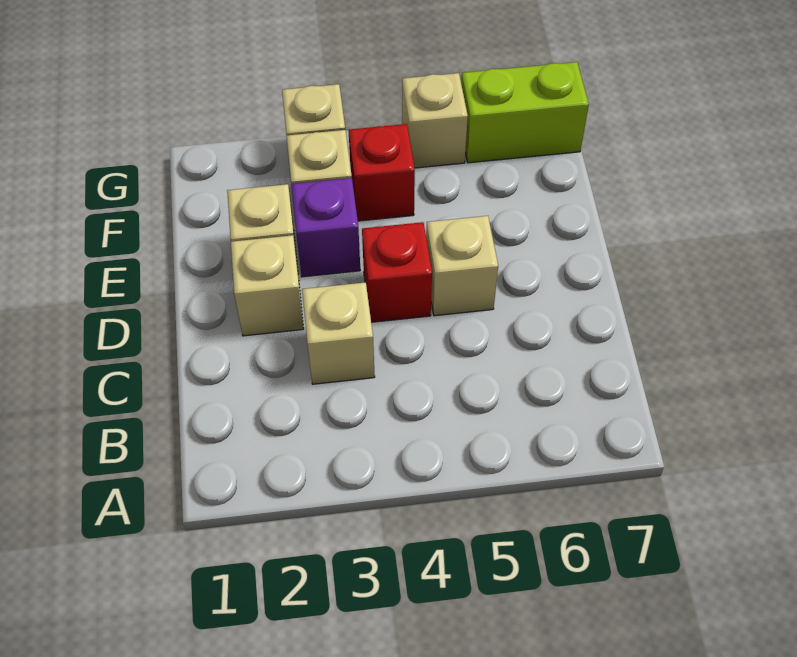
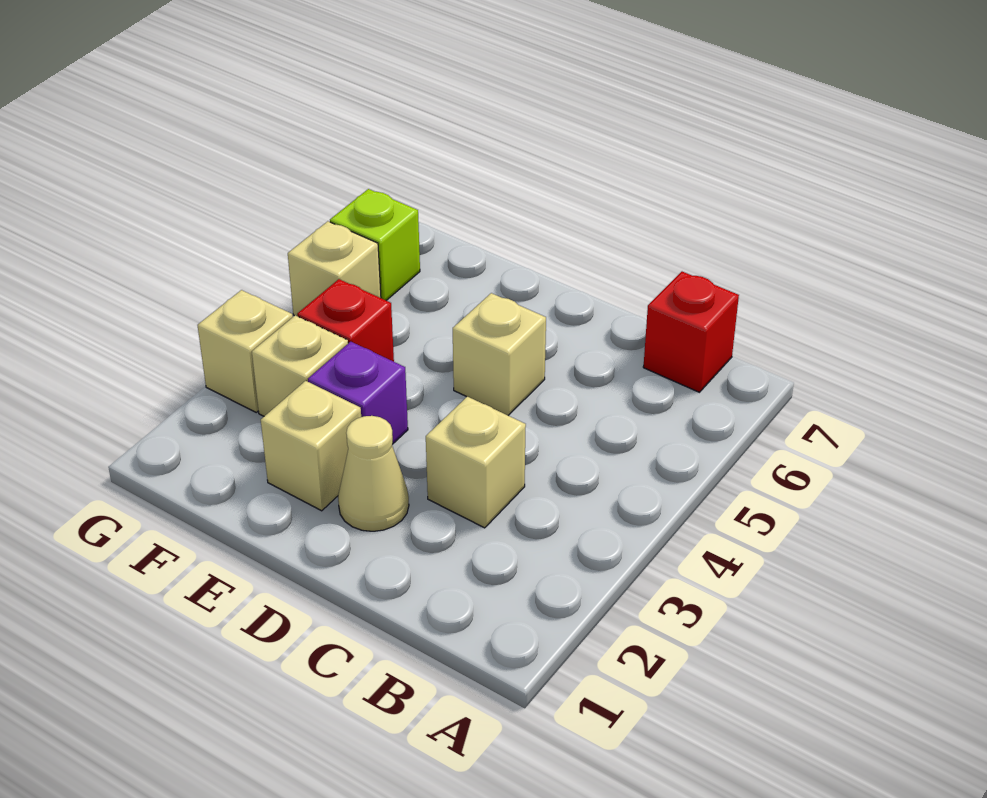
tan 1x1 brick [231,235,304,336] -> tan 1x1 cone [338,416,409,531]
red 1x1 brick [362,222,432,322] -> red 1x1 brick moved to [643,272,739,392]
lime 1x2 brick [461,62,589,163] -> lime 1x1 brick [330,189,420,300]

